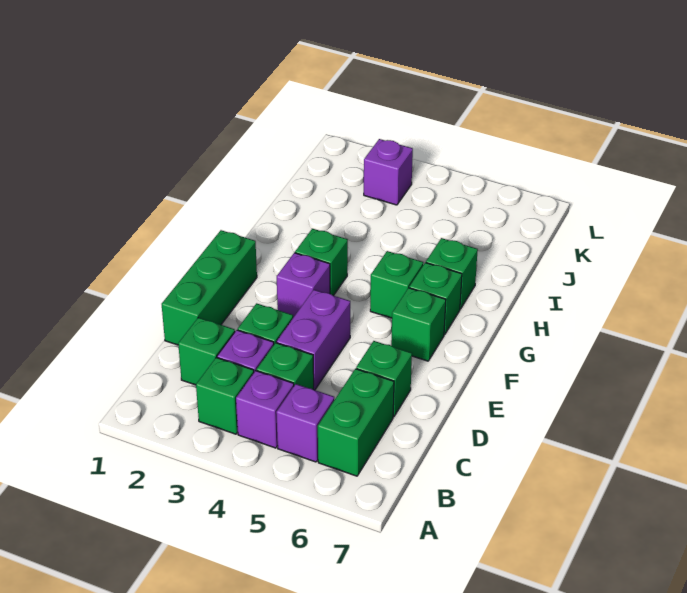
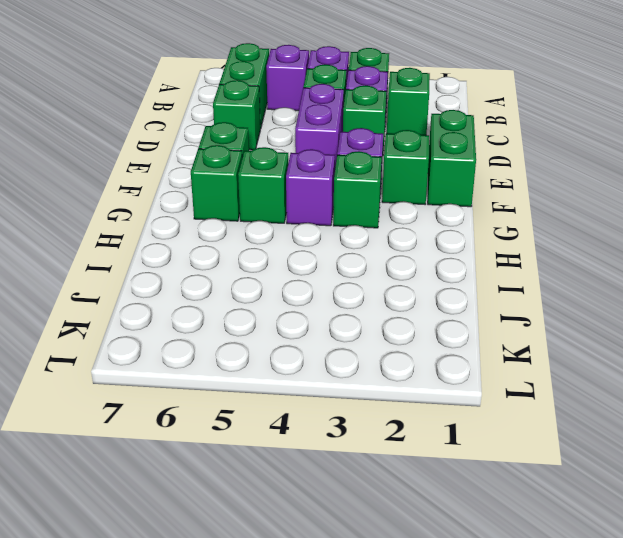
green 1x3 brick [162,230,257,345] -> green 1x2 brick [428,110,476,207]
green 1x1 brick [426,238,478,309] -> green 1x1 brick moved to [382,130,429,204]
purple 1x1 brick [364,139,413,205] -> purple 1x1 brick moved to [286,149,335,226]

